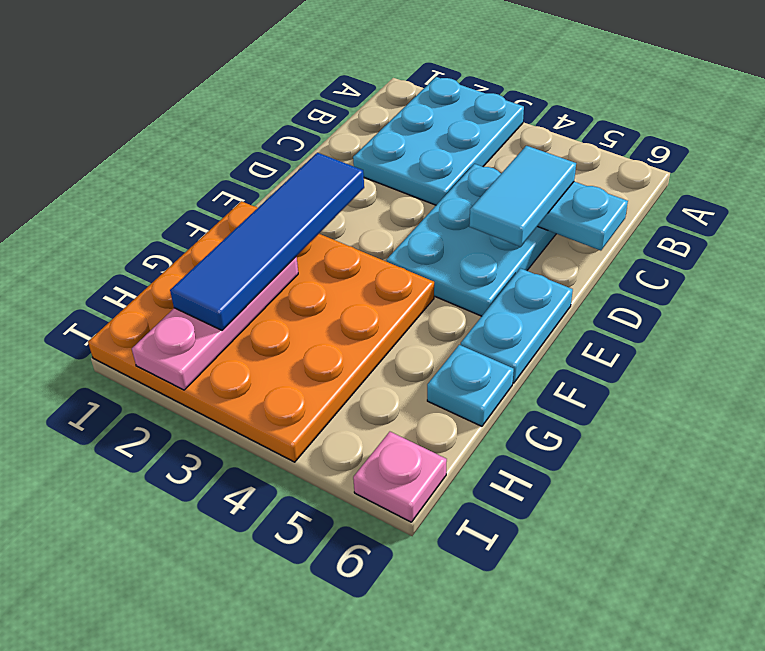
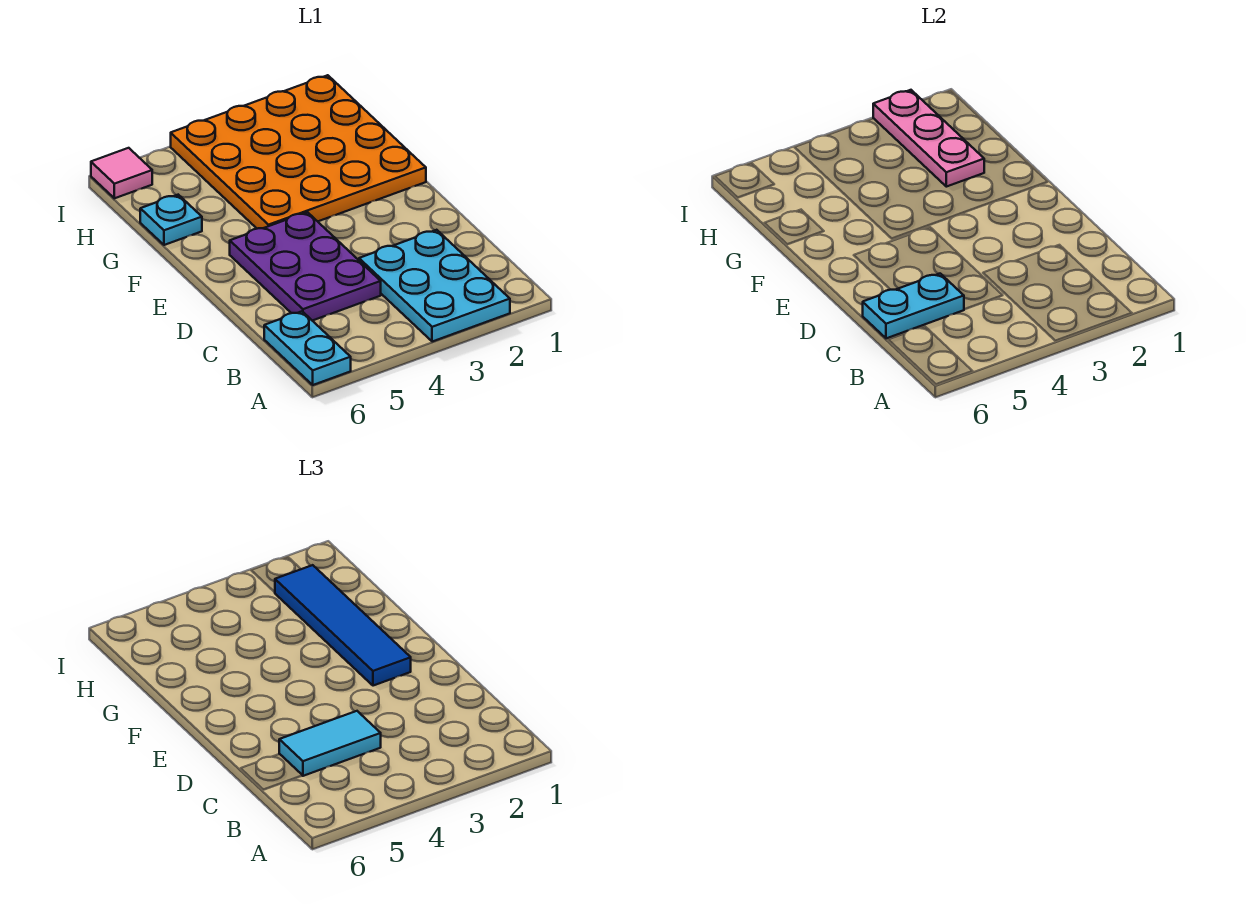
cyan 2x3 plate [387,164,556,316] -> purple 2x3 plate [230,212,381,321]
cyan 1x2 tile [469,146,576,247] -> cyan 1x2 tile turned to [279,711,381,776]
cyan 1x2 plate [461,268,573,383] -> cyan 1x2 plate moved to [264,311,351,385]
pink 1x1 plate [353,432,447,522] -> pink 1x1 tile [91,148,152,198]

